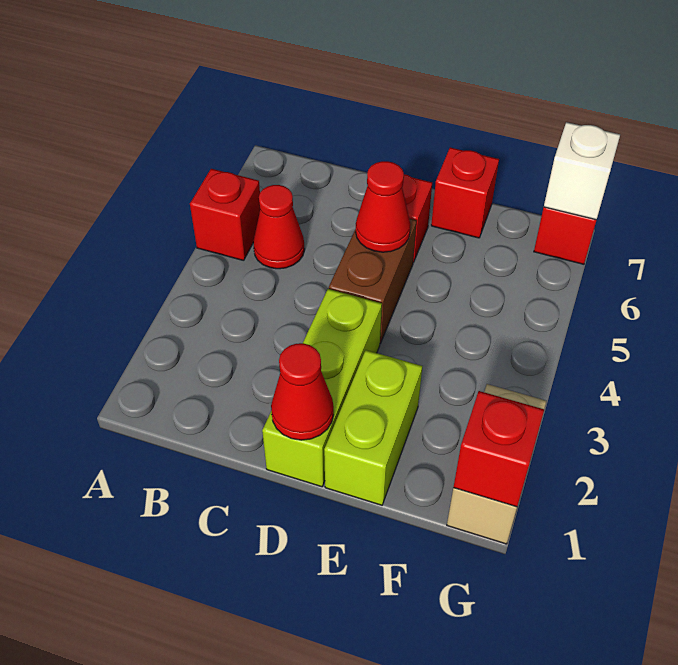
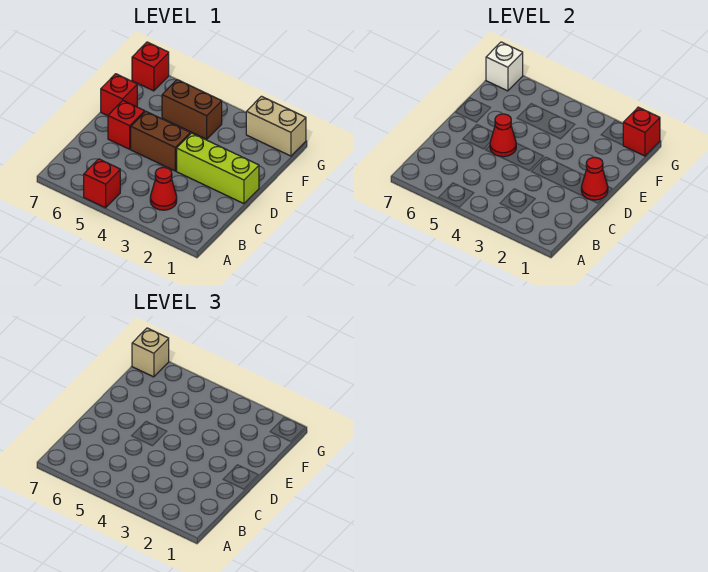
red 1x1 cone [253,185,305,269] -> red 1x1 cone moved to [150,167,177,210]
lime 1x2 brick [324,350,422,505] -> none
none -> brown 1x2 brick [162,80,222,139]
none -> tan 1x1 brick [132,328,169,377]

